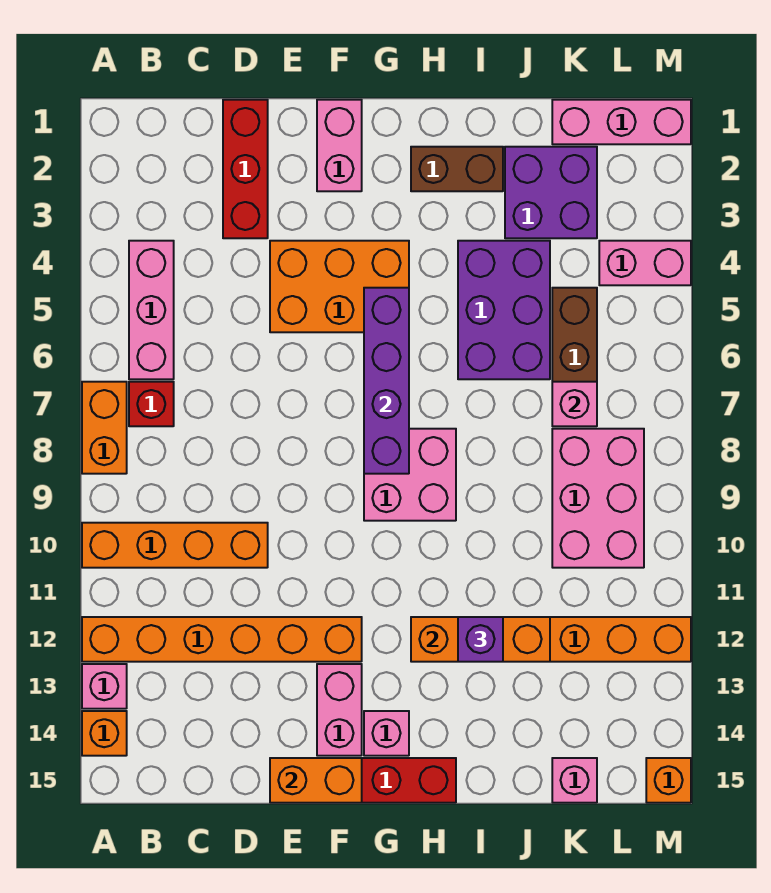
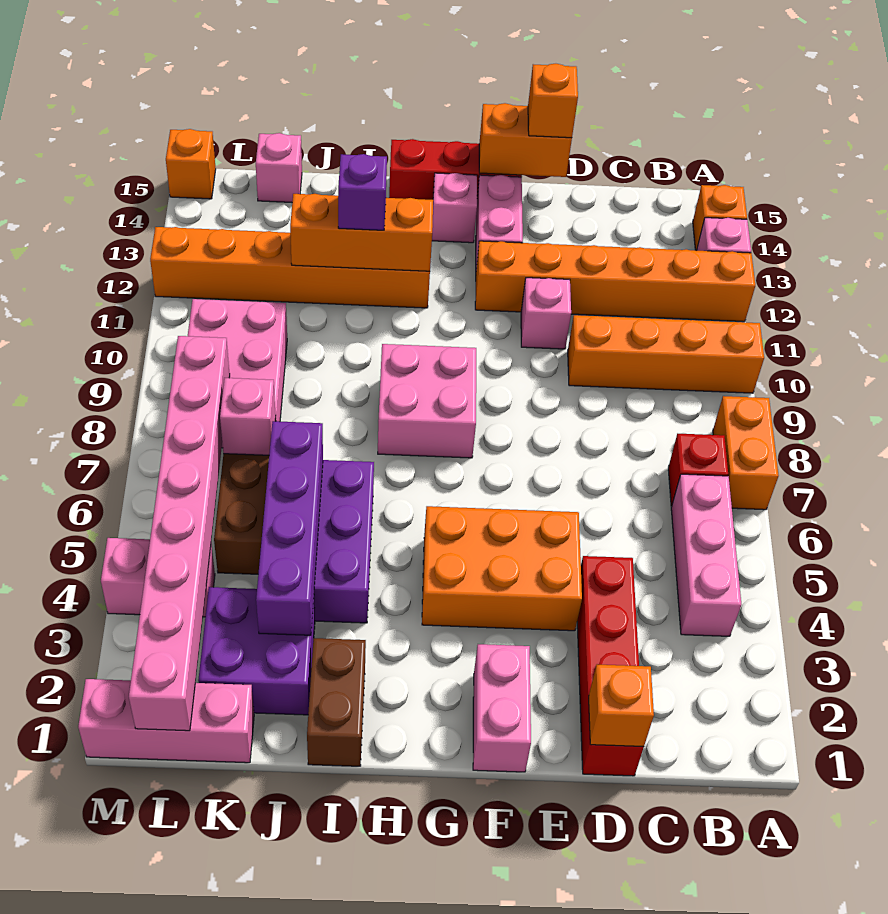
red 1x3 brick [223,100,268,238] -> red 1x4 brick [577,556,644,776]
none -> orange 1x1 brick [589,665,654,747]
none -> pink 1x1 brick [521,278,571,349]
none -> orange 1x1 brick [528,64,578,138]
purple 1x4 brick [364,288,409,474] -> purple 1x4 brick moved to [256,421,323,635]
brown 1x2 brick [411,147,503,191] -> brown 1x2 brick turned to [307,638,366,766]
none -> pink 1x8 brick [129,336,230,731]

